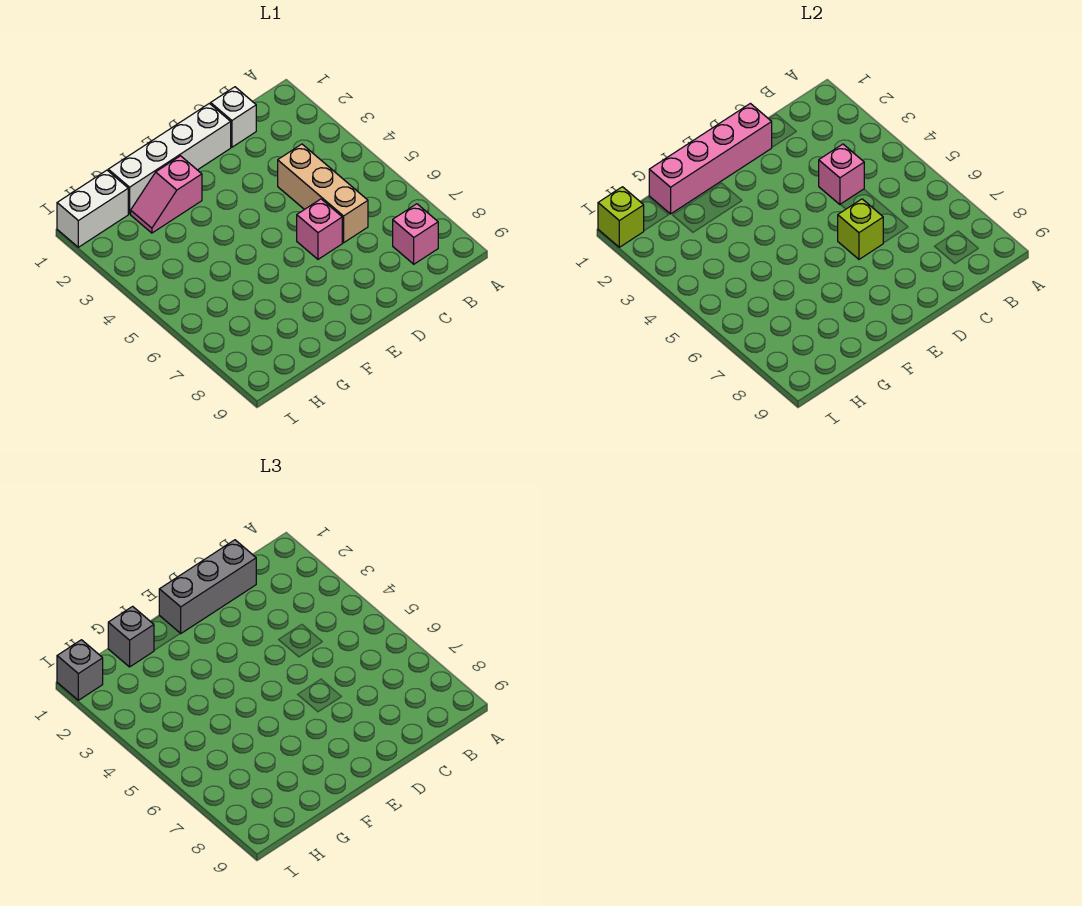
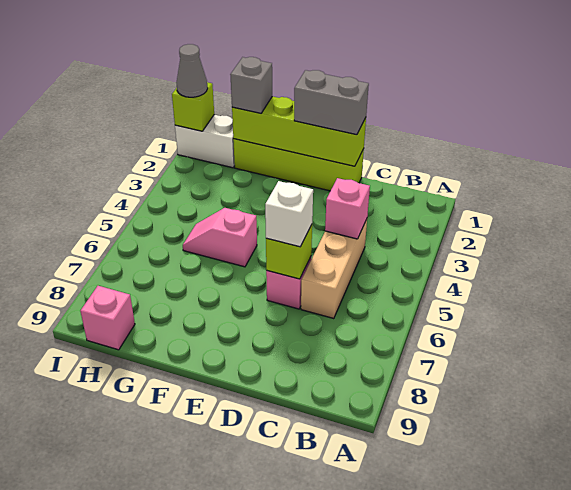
pink 1x1 brick [393,204,438,264] -> pink 1x1 brick moved to [80,286,135,350]
white 1x1 brick [211,87,256,147] -> white 1x1 brick moved to [265,181,313,247]
grey 1x3 brick [159,540,256,633] -> grey 1x2 brick [294,70,369,135]
white 1x4 brick [108,103,231,214] -> lime 1x4 brick [233,139,364,191]
pink 1x4 brick [649,103,772,214] -> lime 1x4 brick [232,96,366,166]
pink 1x2 slope [131,156,202,233] -> pink 1x2 slope moved to [183,208,257,267]
grey 1x1 brick [57,640,103,700] -> grey 1x1 cone [176,44,208,97]

